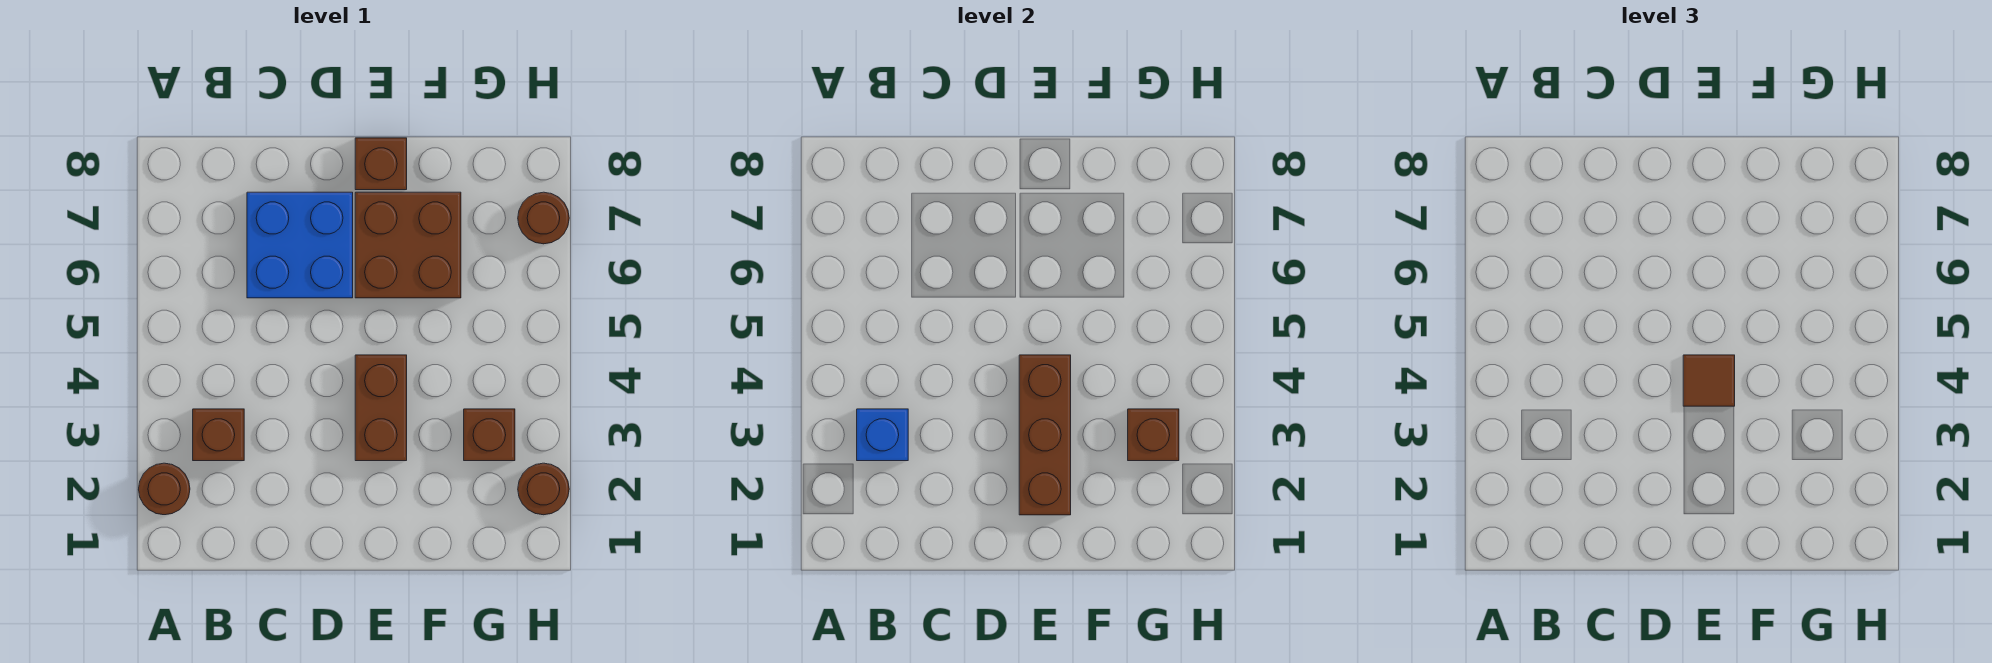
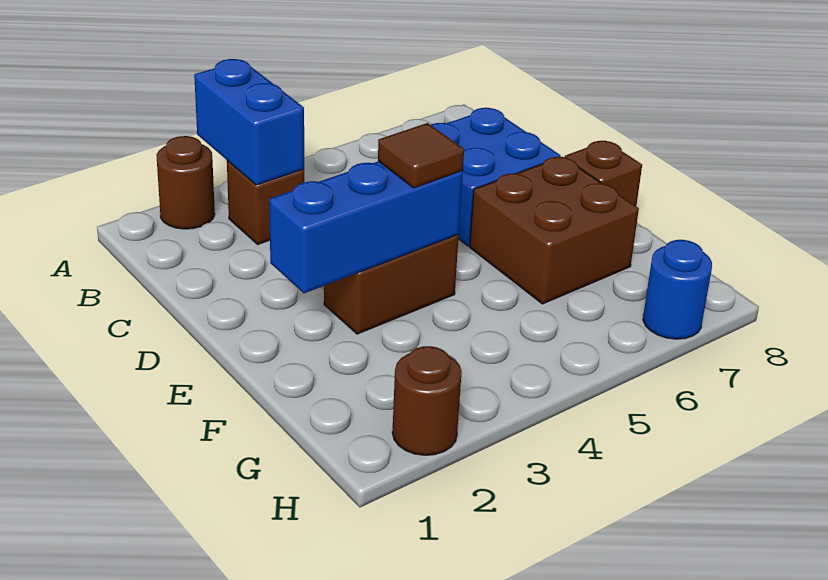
blue 1x1 brick [857,409,908,461] -> blue 1x2 brick [194,59,304,185]
brown 1x3 brick [1019,355,1071,515] -> blue 1x3 brick [269,161,463,293]
brown 1x1 brick [464,409,515,461] -> none
brown 1x1 brick [1128,409,1179,461] -> none
brown 1x1 round brick [518,192,569,244] -> blue 1x1 round brick [643,240,712,339]

